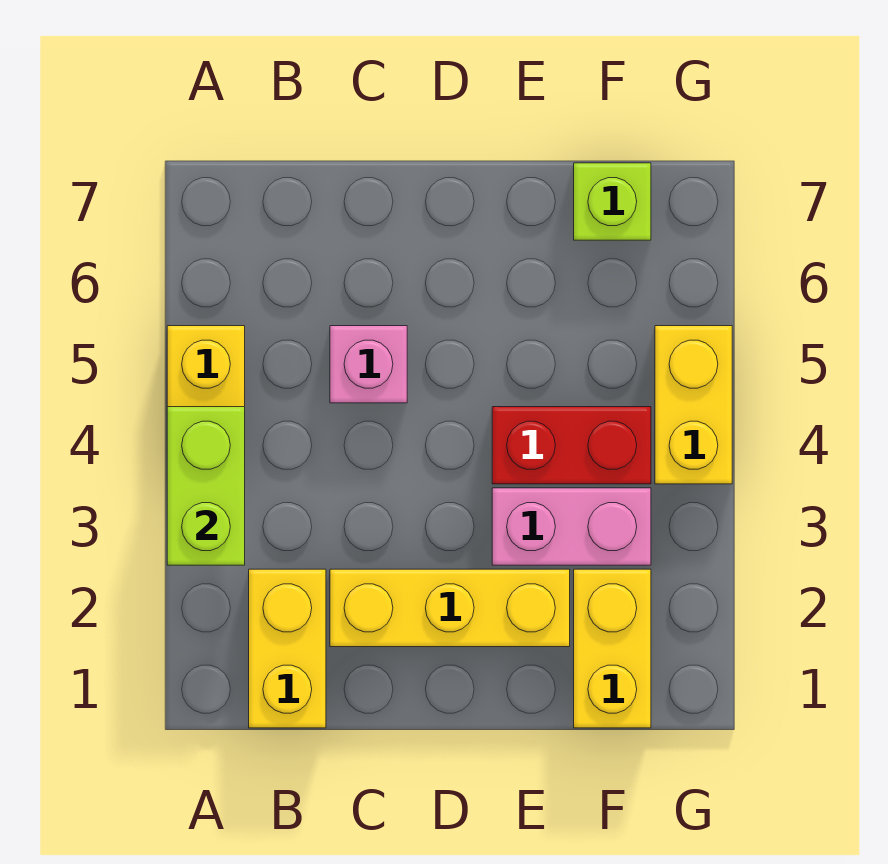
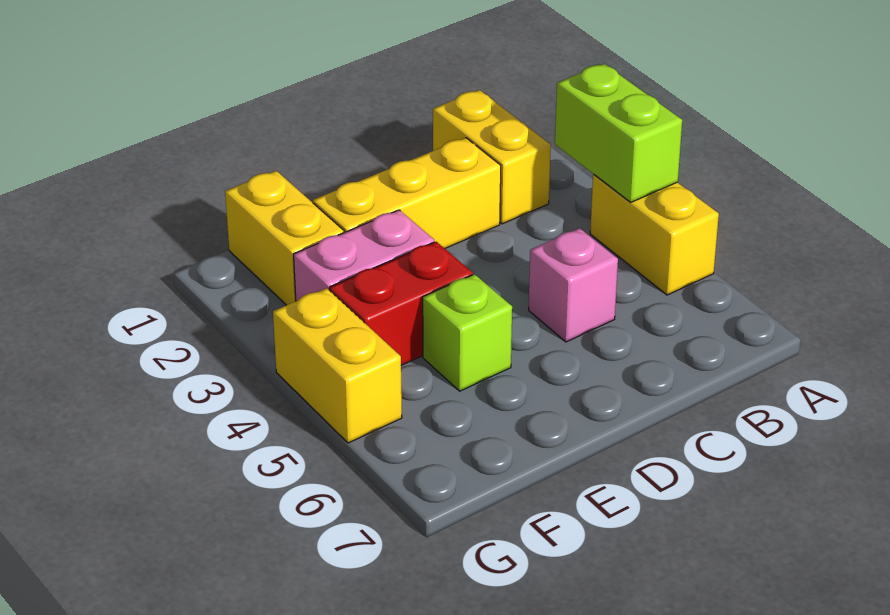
lime 1x1 brick [574,163,651,240] -> lime 1x1 brick moved to [423,274,512,391]

